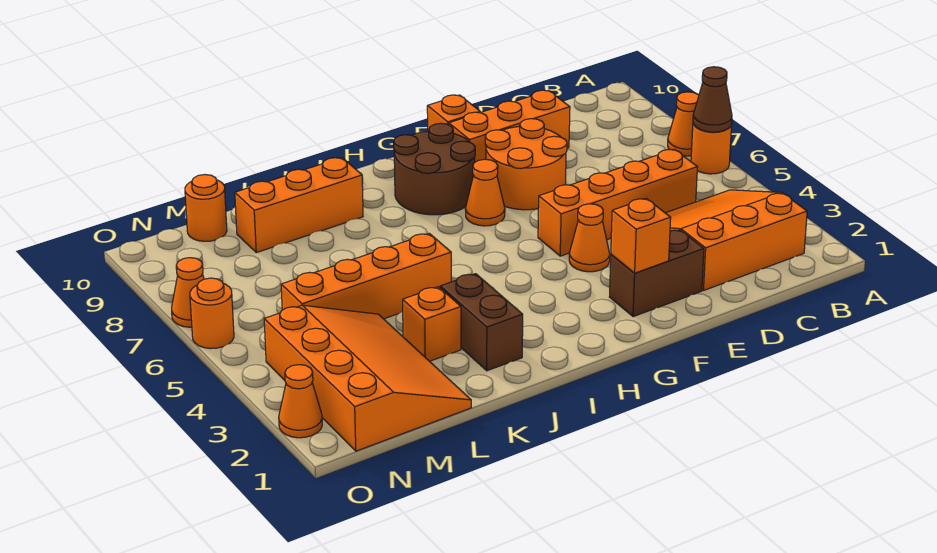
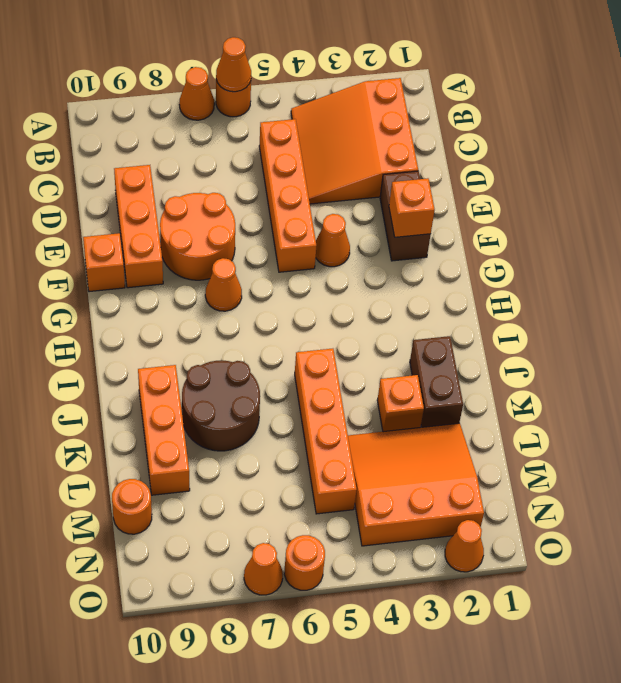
brown 1x1 cone [693,67,732,132] -> orange 1x1 cone [216,37,251,92]
brown 2x2 round brick [394,123,475,215] -> brown 2x2 round brick moved to [182,360,260,451]
brown 1x2 brick [440,274,523,371] -> brown 1x2 brick turned to [410,336,463,427]
orange 3x4 slope [264,305,471,451] -> orange 3x3 slope [348,423,484,546]

